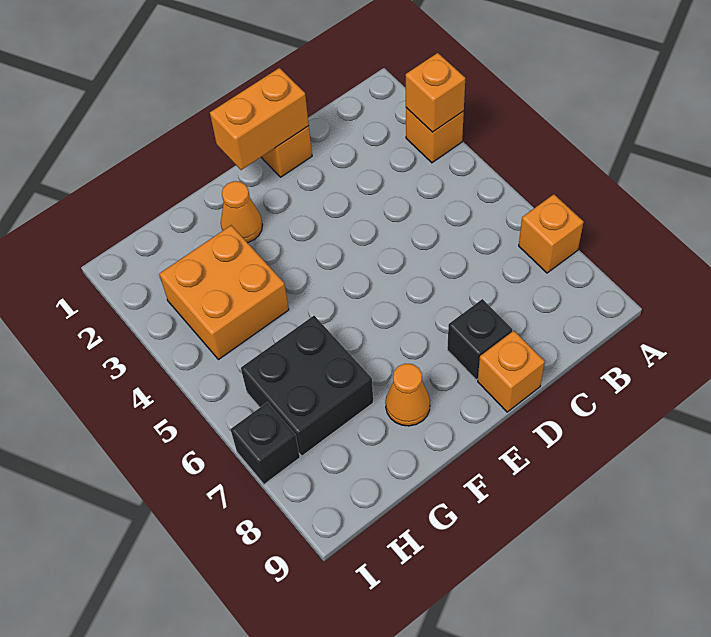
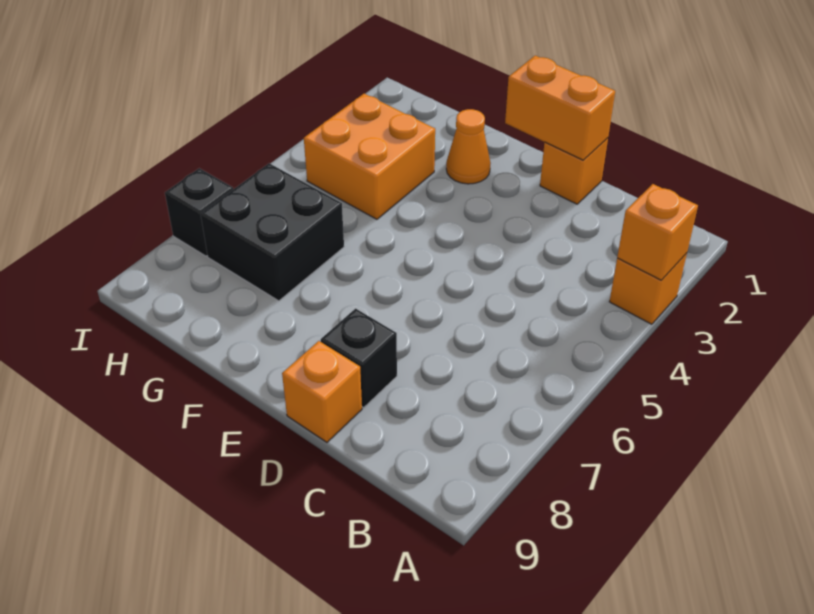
orange 1x1 brick [519,194,583,273] -> none
orange 1x1 cone [386,364,430,426] -> none

